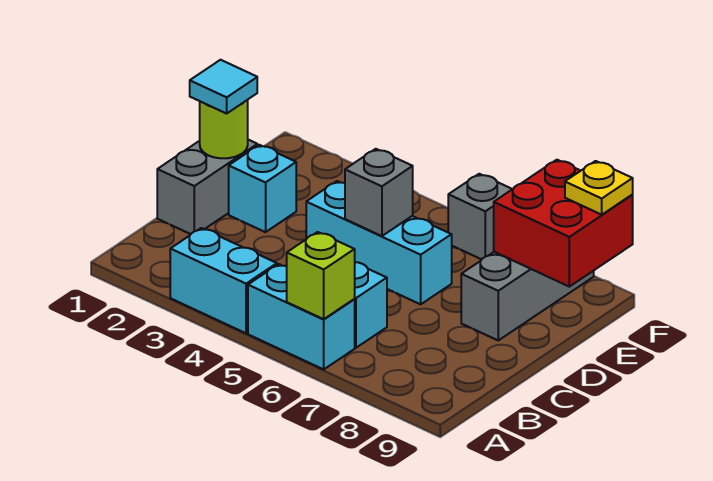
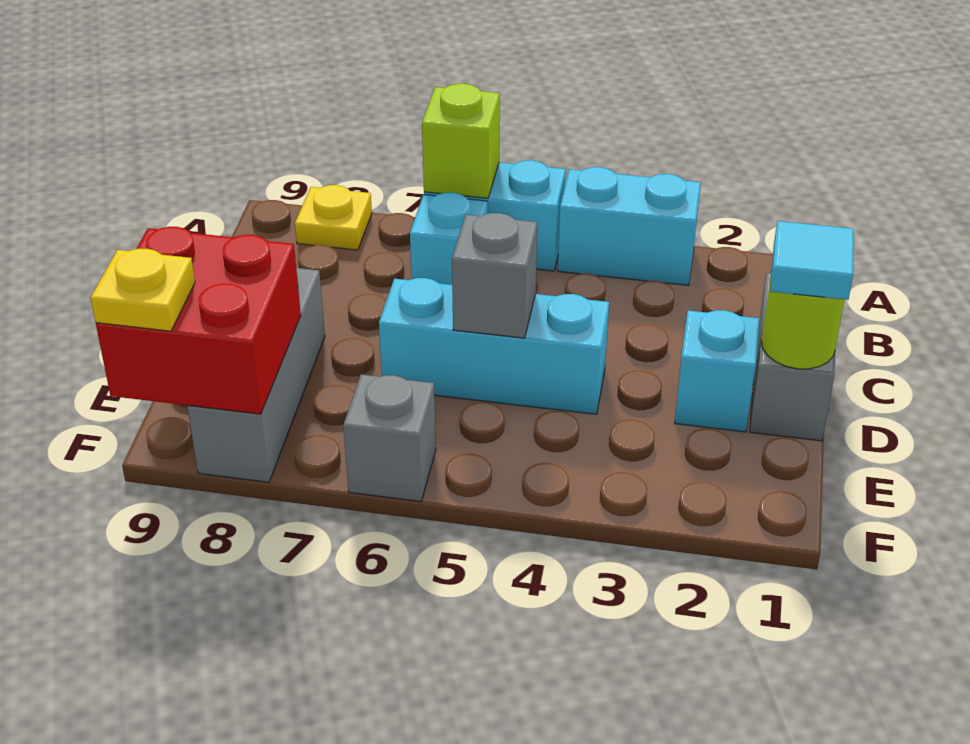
none -> yellow 1x1 plate [295,185,372,250]

